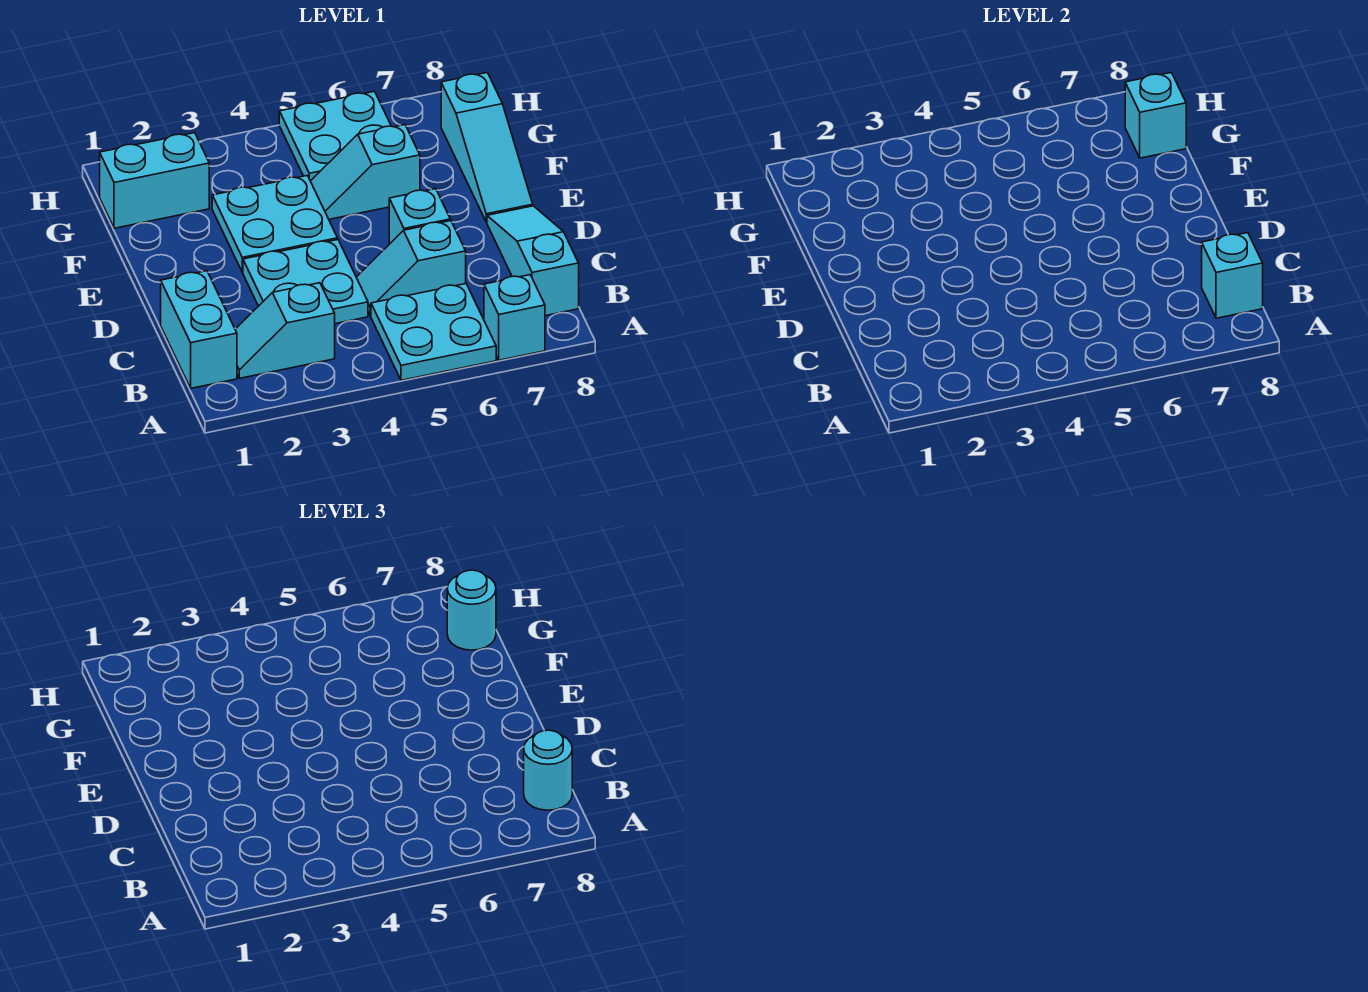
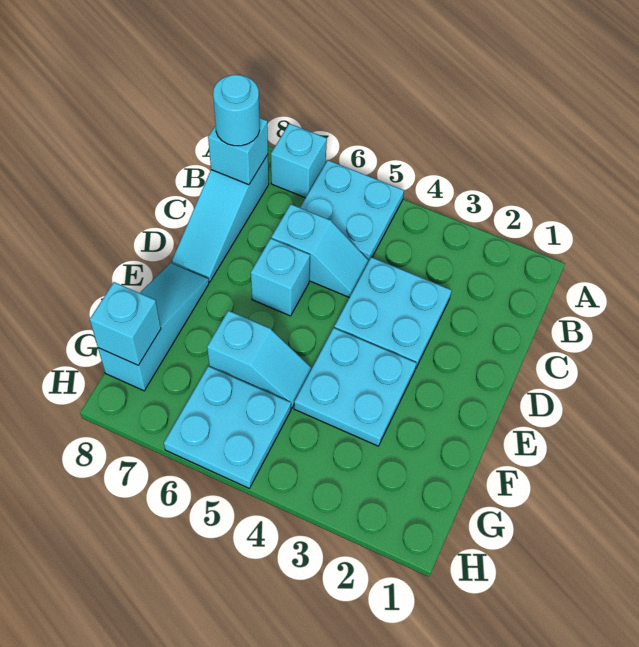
cyan 1x2 brick [161,271,237,388] -> none
cyan 1x2 slope [235,283,335,378] -> none
cyan 1x2 brick [100,133,209,228] -> none
cyan 1x1 round brick [447,570,496,650] -> none

